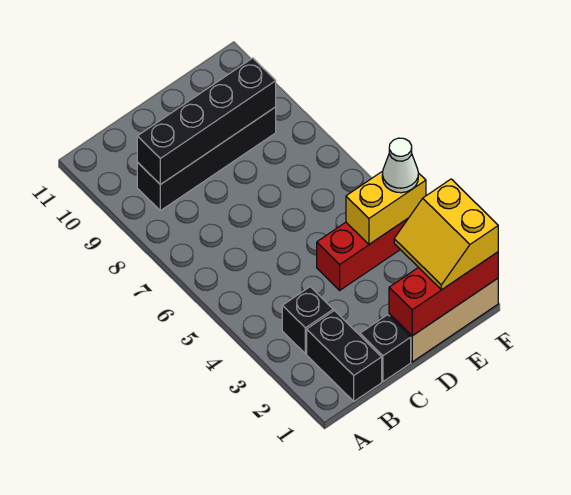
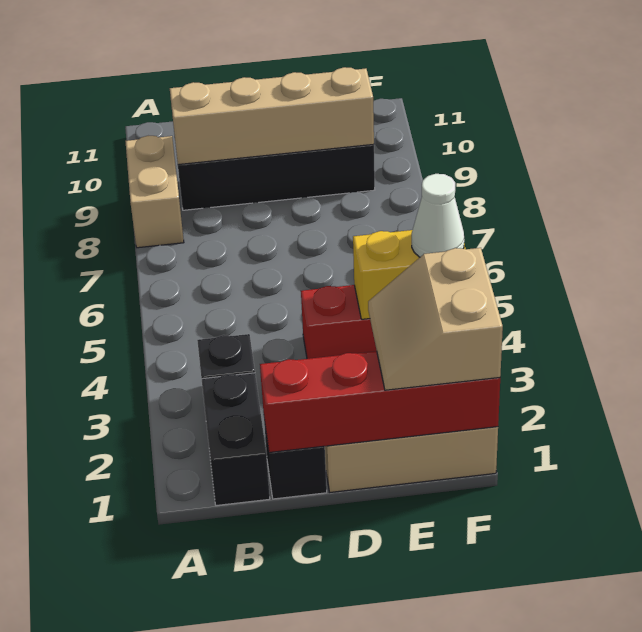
none -> tan 1x2 brick [125,136,184,248]
black 1x4 brick [137,58,276,185] -> tan 1x4 brick [170,67,374,165]
red 1x3 brick [389,252,498,336] -> red 1x4 brick [260,351,500,453]
yellow 2x2 slope [394,179,498,290] -> tan 2x2 slope [368,248,503,390]

